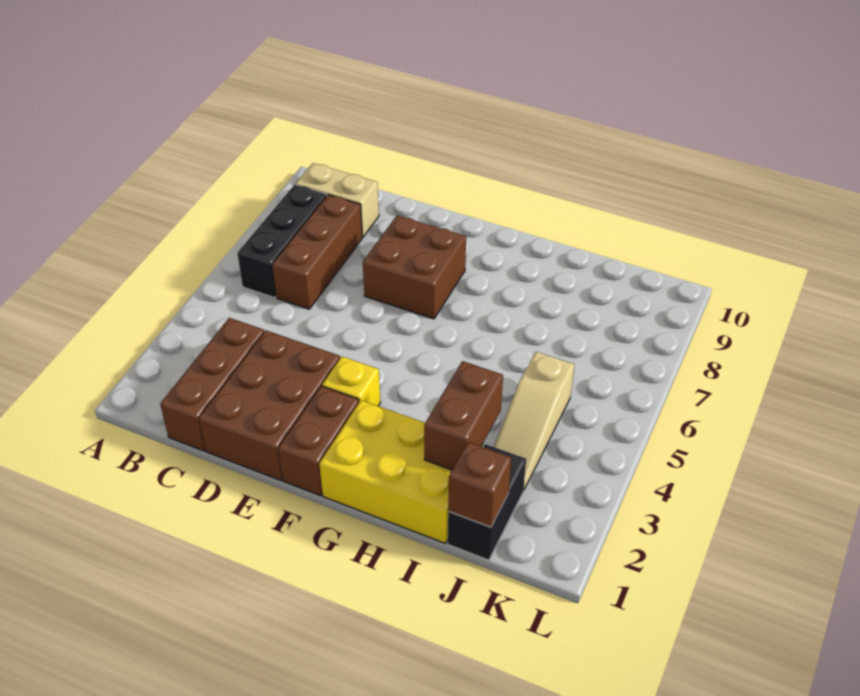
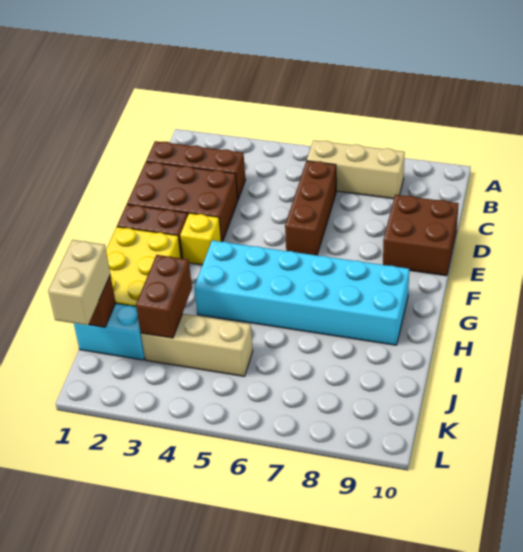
black 1x3 brick [237,184,327,298] -> tan 1x3 brick [307,140,405,199]
tan 1x2 brick [296,163,379,237] -> tan 1x2 brick moved to [48,240,110,325]
brown 1x3 brick [272,195,362,309] -> brown 1x3 brick turned to [285,161,336,255]
brown 2x2 brick [363,215,466,319] -> brown 2x2 brick moved to [383,195,459,276]
none -> cyan 2x6 brick [194,240,409,345]
brown 1x2 brick [424,361,503,470] -> brown 1x2 brick turned to [136,255,192,338]
black 1x2 brick [448,444,526,560] -> cyan 1x2 brick [74,303,145,360]
tan 1x3 slope [494,352,575,490] -> tan 1x3 brick [141,314,253,376]

